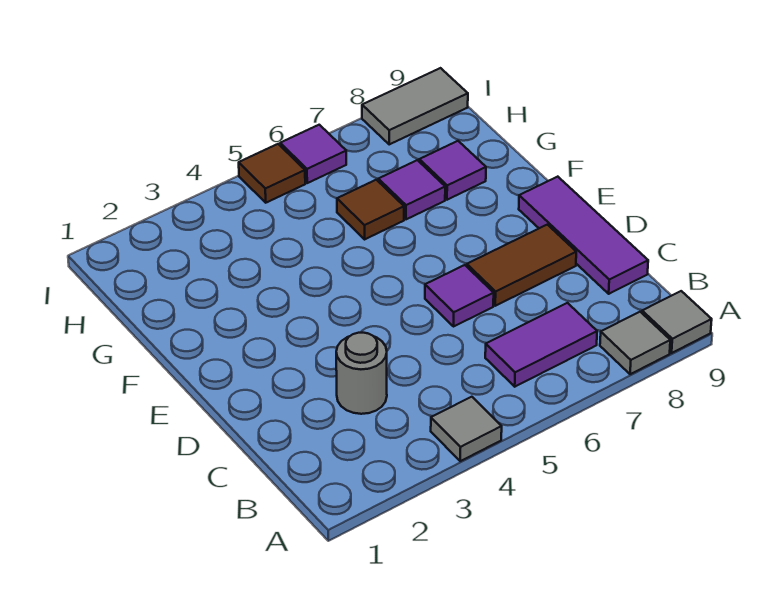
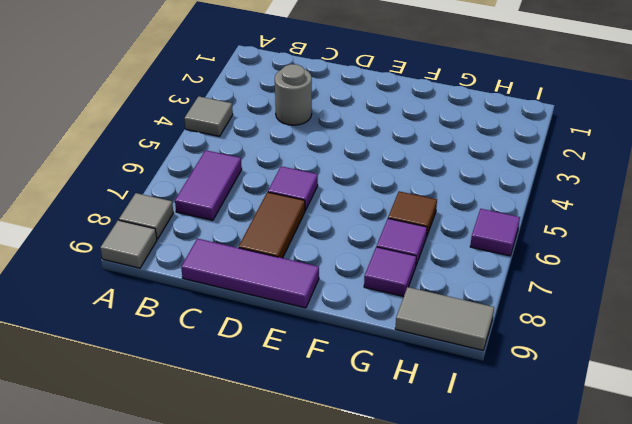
brown 1x1 tile [239,144,305,203] -> none
grey 1x2 tile [362,68,468,144] -> grey 1x2 tile turned to [395,287,494,350]

